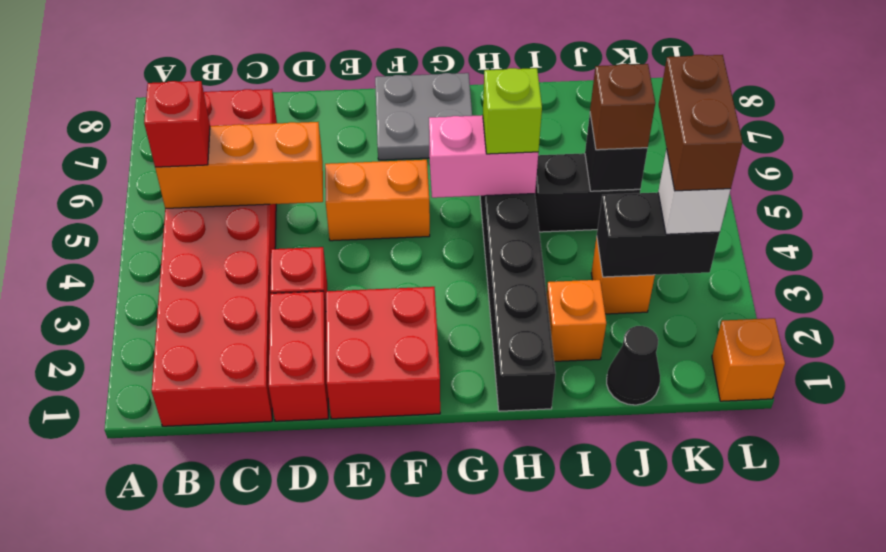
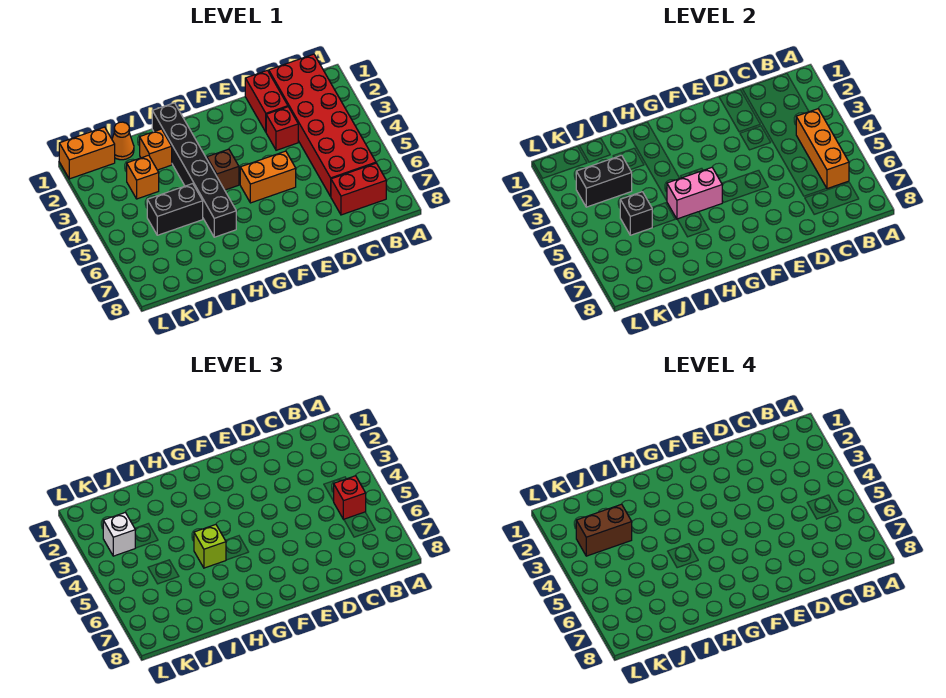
orange 1x3 brick [155,122,323,208] -> orange 1x3 brick turned to [796,109,849,189]
red 2x2 brick [326,287,440,419] -> none
grey 2x2 plate [375,73,472,160] -> none
black 1x1 cone [607,326,660,405] -> orange 1x1 cone [112,122,134,160]
brown 1x1 brick [590,64,655,150] -> brown 1x1 brick moved to [207,149,239,190]
brown 1x2 brick [659,55,742,191] -> brown 1x2 brick turned to [576,504,632,556]
orange 1x1 brick [712,318,785,401] -> orange 1x2 brick [59,127,115,179]

